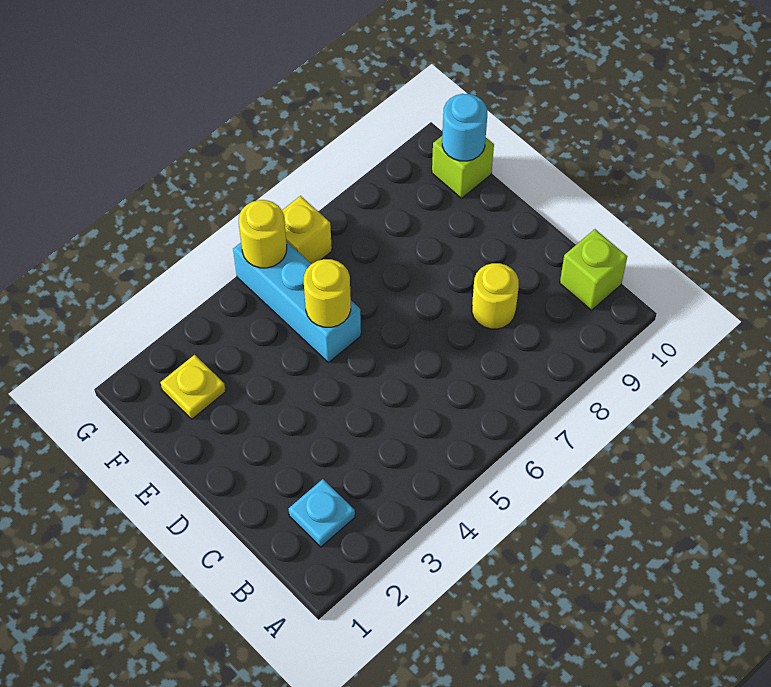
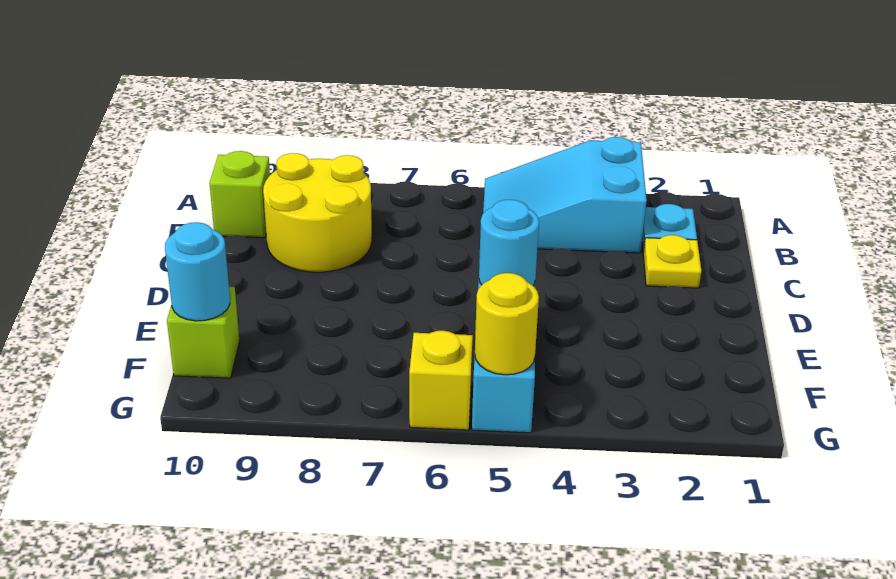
none -> cyan 2x3 slope [483,137,647,253]
yellow 1x1 round brick [472,263,519,329] -> yellow 2x2 round brick [263,153,372,272]
yellow 1x1 round brick [304,259,351,327] -> cyan 1x1 round brick [479,200,539,285]
yellow 1x1 plate [161,355,226,419] -> yellow 1x1 plate moved to [643,235,701,288]

